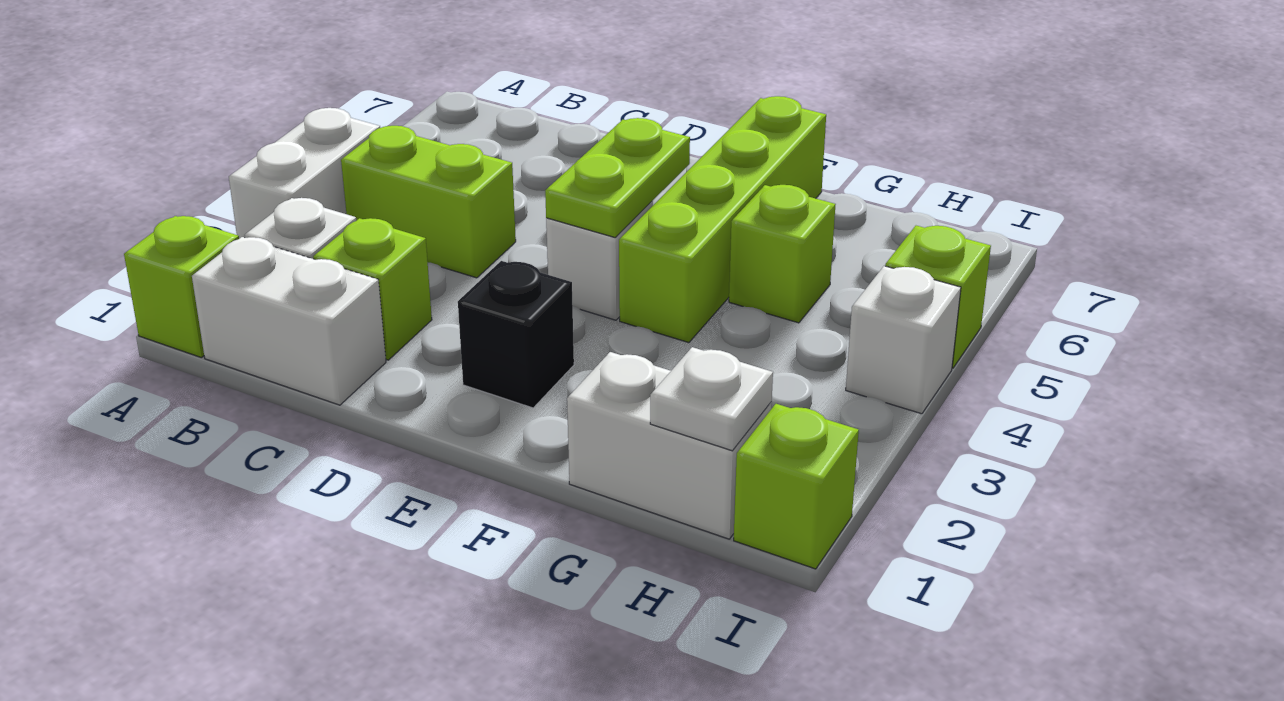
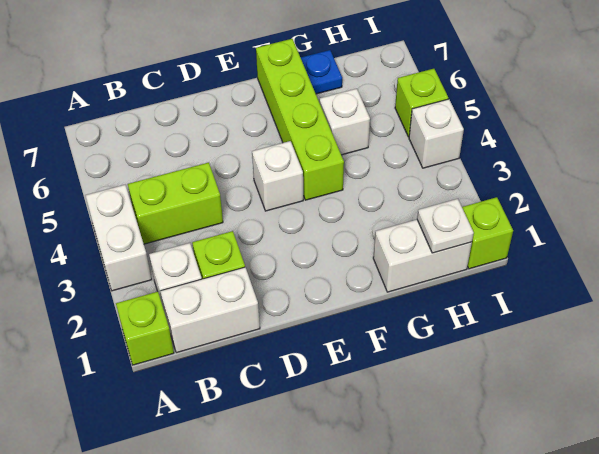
black 1x1 brick [458,261,574,408] -> none
lime 1x2 plate [545,118,690,237] -> none
lime 1x1 brick [729,185,836,323] -> white 1x1 brick [320,89,370,155]
none -> blue 1x1 plate [301,50,342,94]

